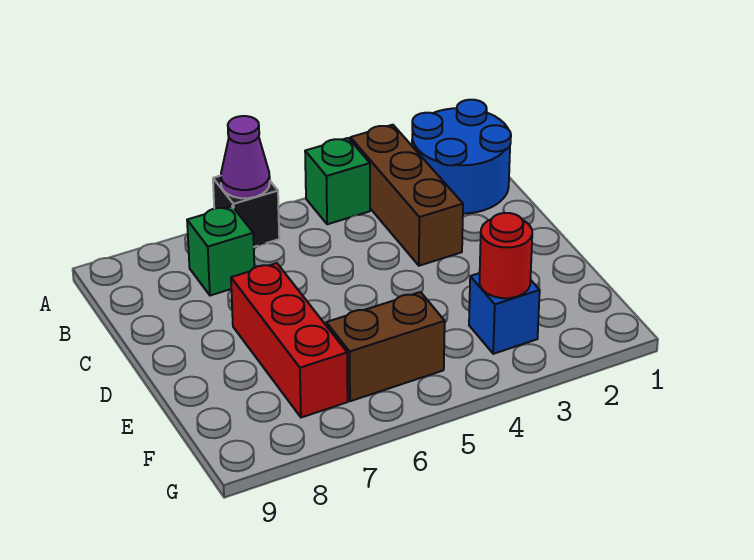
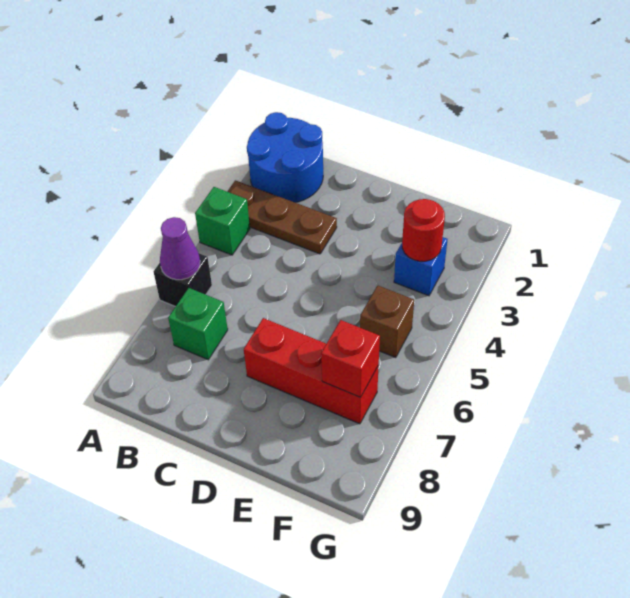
brown 1x3 brick [350,125,463,266] -> brown 1x3 plate [227,180,337,254]
brown 1x2 brick [326,292,445,401] -> brown 1x1 brick [360,285,414,358]
none -> red 1x1 brick [321,320,380,397]

